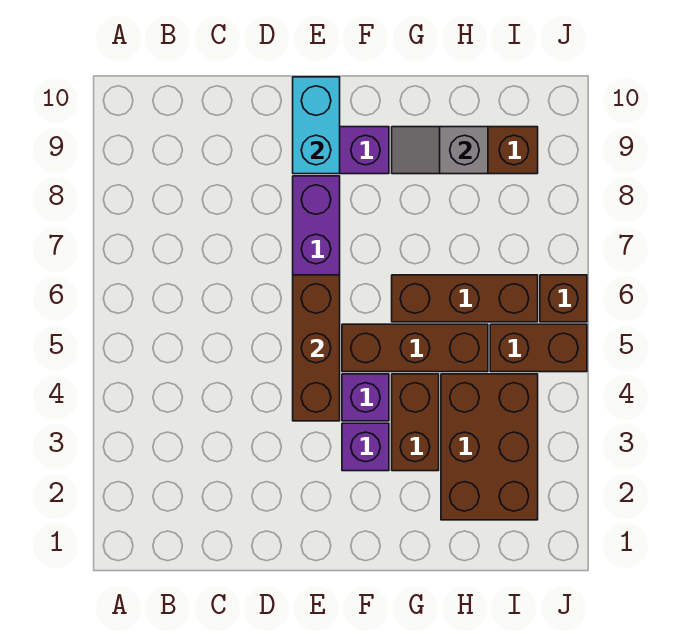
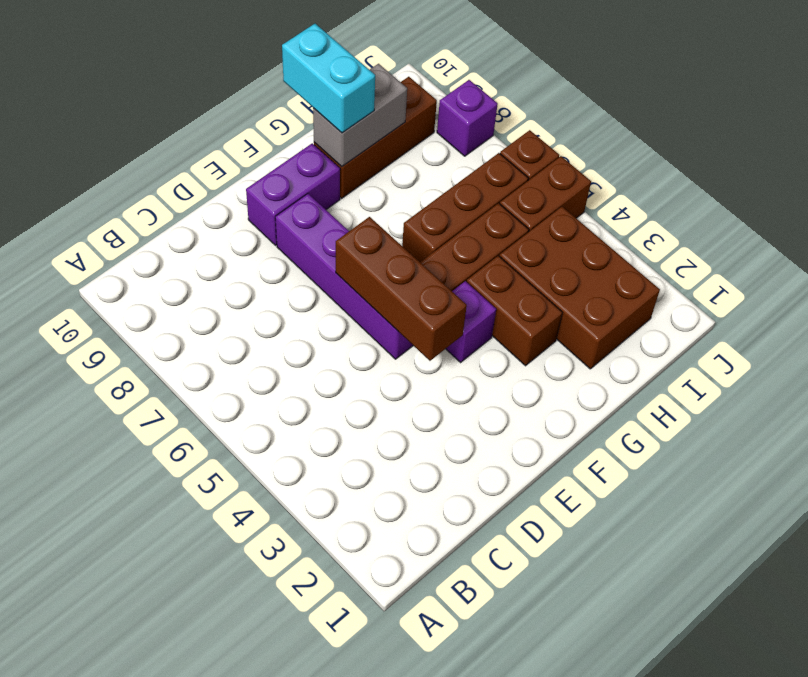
cyan 1x2 brick [293,77,340,174] -> cyan 1x2 brick moved to [282,24,375,133]
purple 1x1 brick [342,423,389,471] -> purple 1x1 brick moved to [437,80,498,156]
grey 1x2 slope [392,127,488,174] -> grey 1x2 brick [313,64,407,167]

